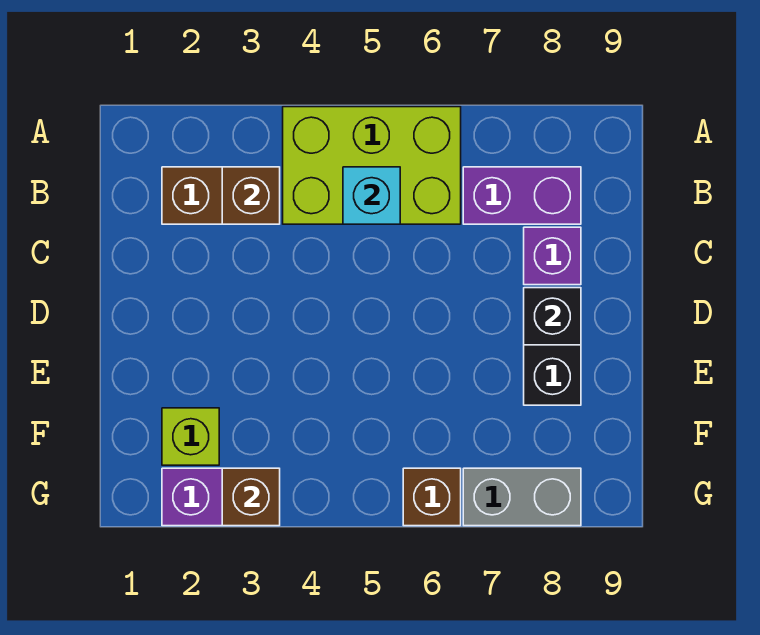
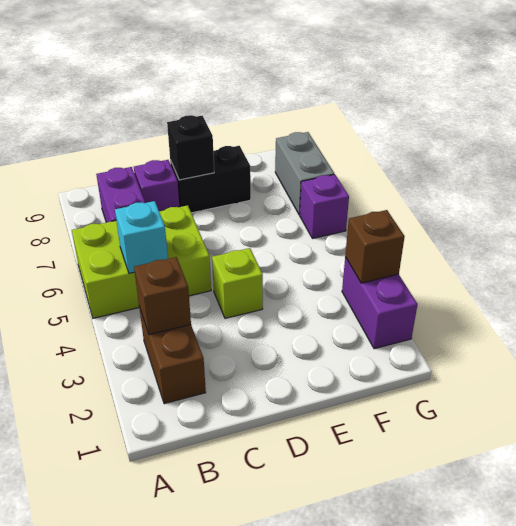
lime 2x3 brick [283,107,461,224] -> lime 2x3 brick turned to [72,205,211,318]
lime 1x1 brick [162,408,219,465] -> lime 1x1 brick moved to [212,248,263,318]
brown 1x1 brick [403,468,461,526] -> purple 1x1 brick [300,174,349,239]

